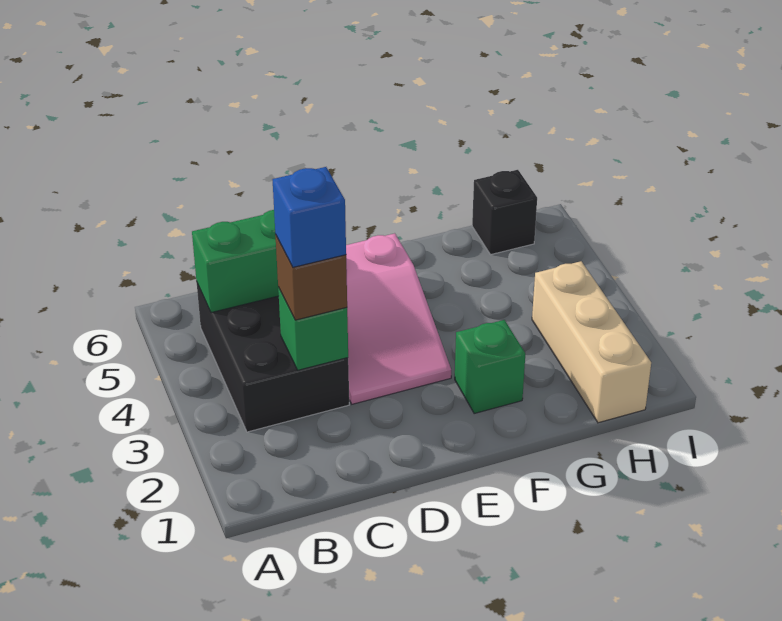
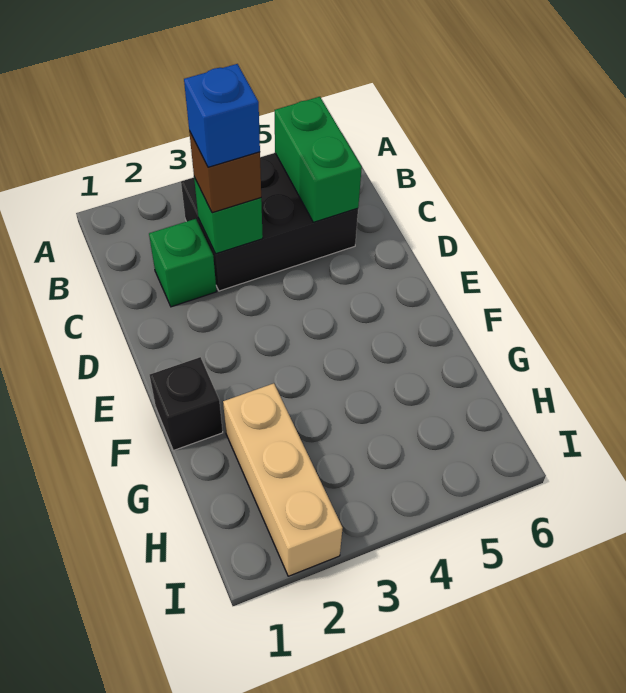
pink 2x3 slope [346,233,451,404] -> none
green 1x1 brick [455,320,525,413] -> green 1x1 brick moved to [149,219,217,307]
tan 1x3 brick [532,261,651,423] -> tan 1x3 brick turned to [223,383,343,576]
black 1x1 brick [472,170,537,255] -> black 1x1 brick moved to [150,357,223,451]

